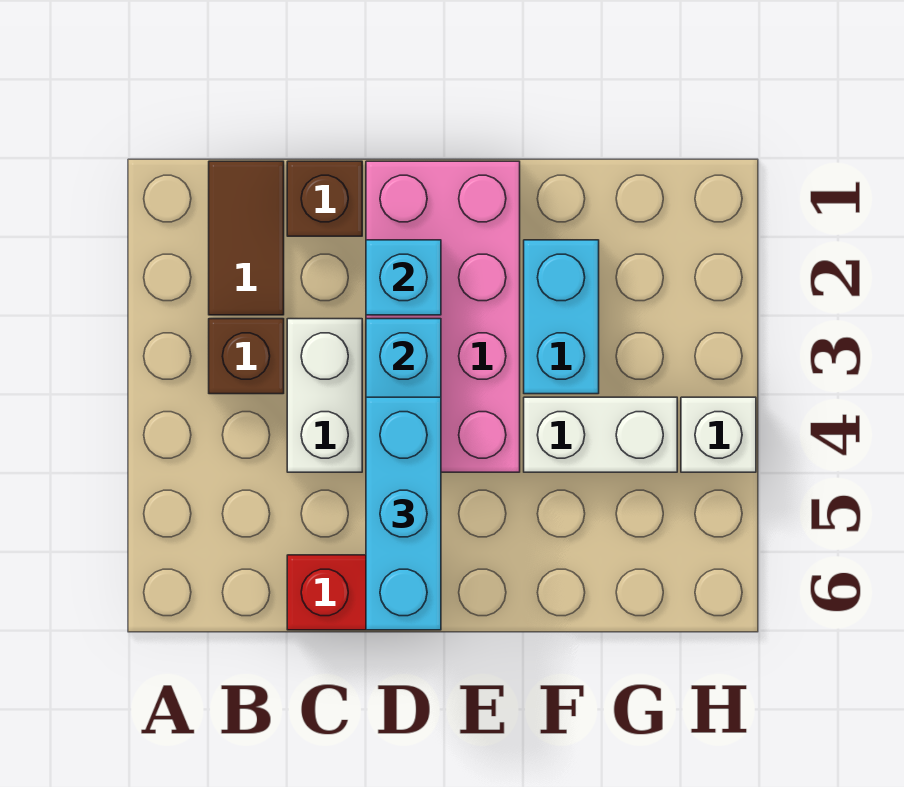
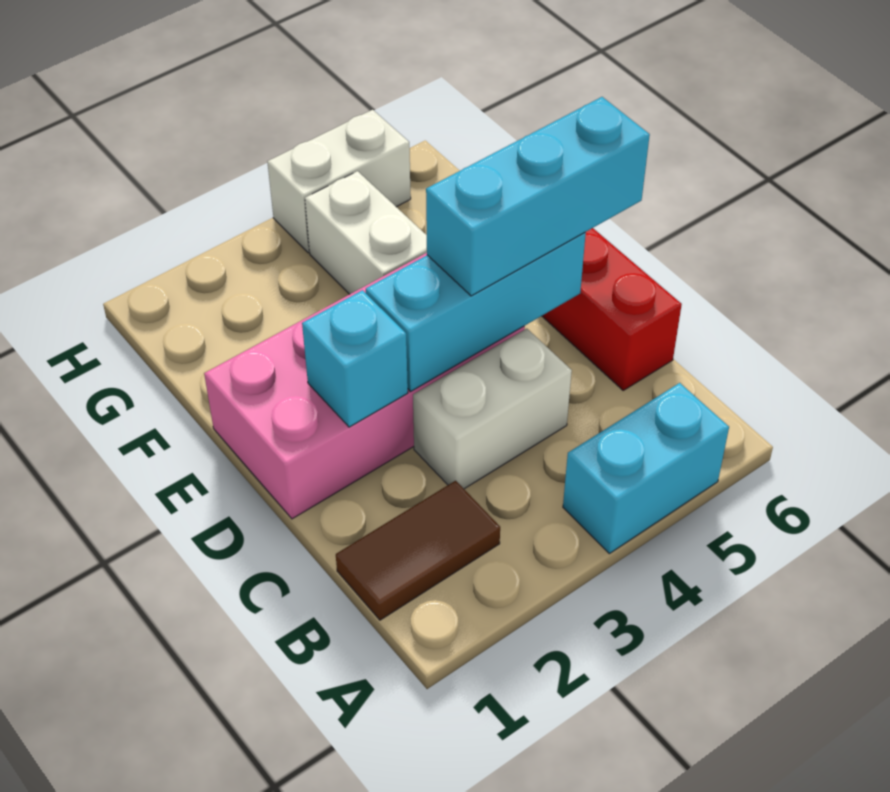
brown 1x1 brick [209,319,284,394] -> none
brown 1x1 brick [287,161,362,236] -> none
cyan 1x2 brick [524,240,599,394] -> cyan 1x2 brick moved to [563,383,729,554]
white 1x1 brick [681,397,756,472] -> white 1x2 brick [267,110,411,253]

